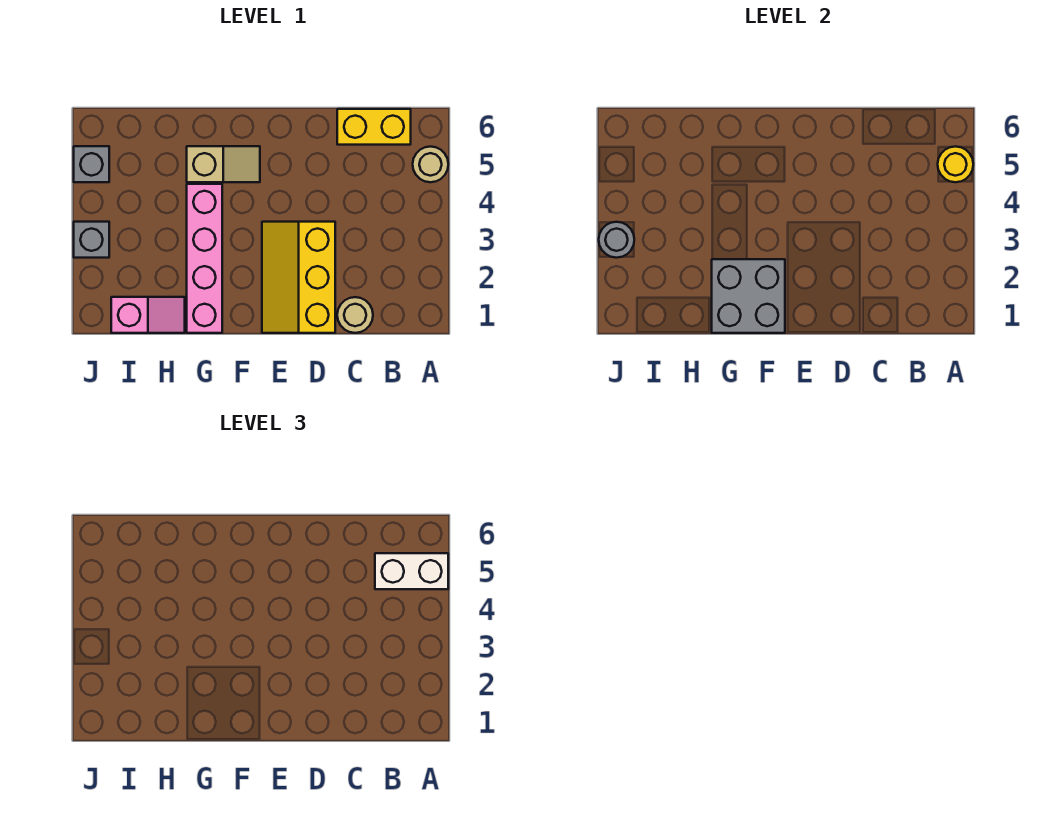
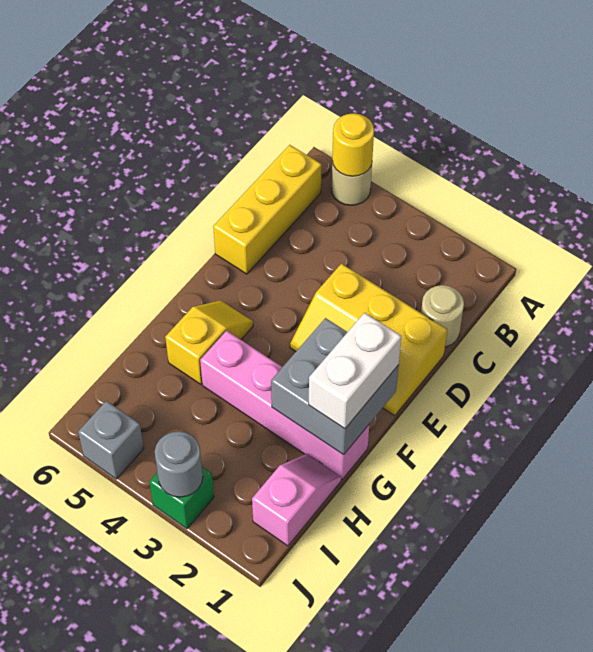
white 1x2 brick [375,553,448,589] -> white 1x2 brick moved to [309,313,402,429]
yellow 1x2 brick [337,109,411,145] -> yellow 1x3 brick [213,145,322,274]
tan 1x2 slope [187,146,260,182] -> yellow 1x2 slope [165,300,253,384]
grey 1x1 brick [74,222,109,258] -> green 1x1 brick [149,467,214,529]

